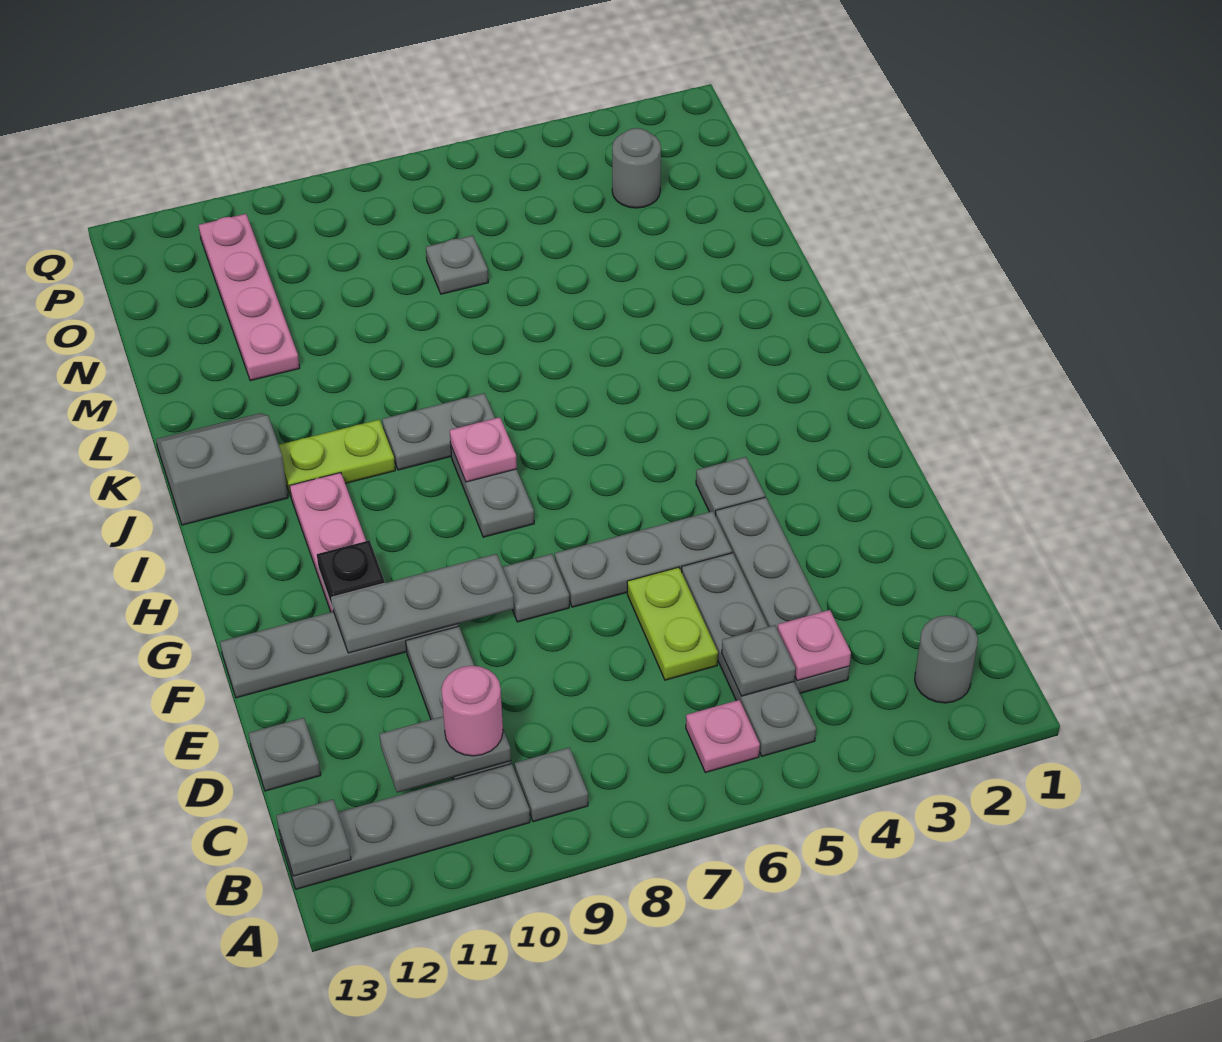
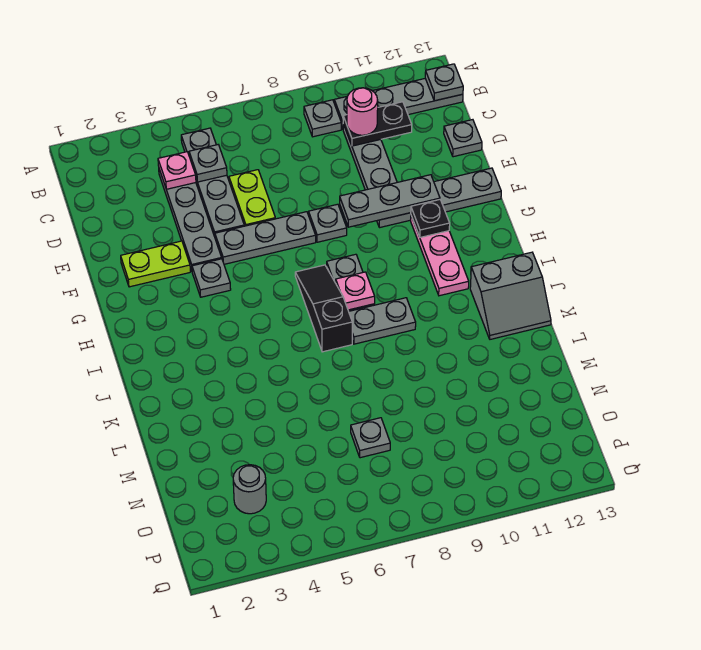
grey 1x1 round brick [915,616,978,703] -> none
pink 1x1 plate [686,700,760,773] -> none
grey 1x2 plate [380,716,511,793] -> black 1x2 plate [343,102,412,146]
none -> black 1x3 slope [295,265,352,352]
lime 1x2 plate [279,420,395,496] -> lime 1x2 plate moved to [121,241,190,287]
pink 1x4 plate [199,214,300,381] -> none

